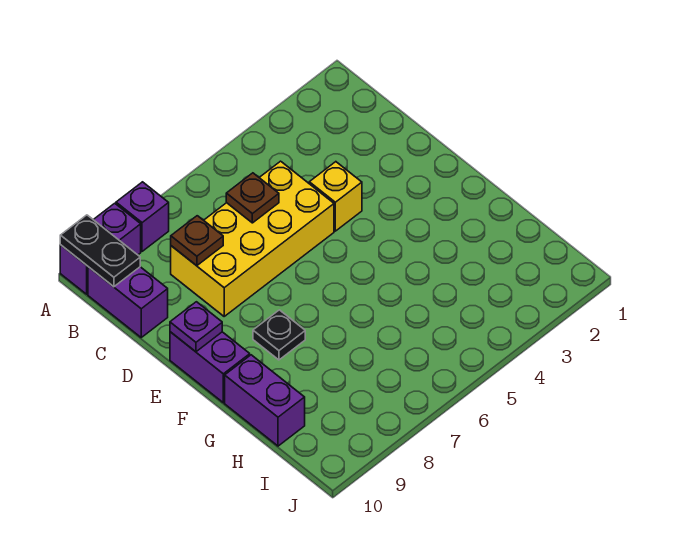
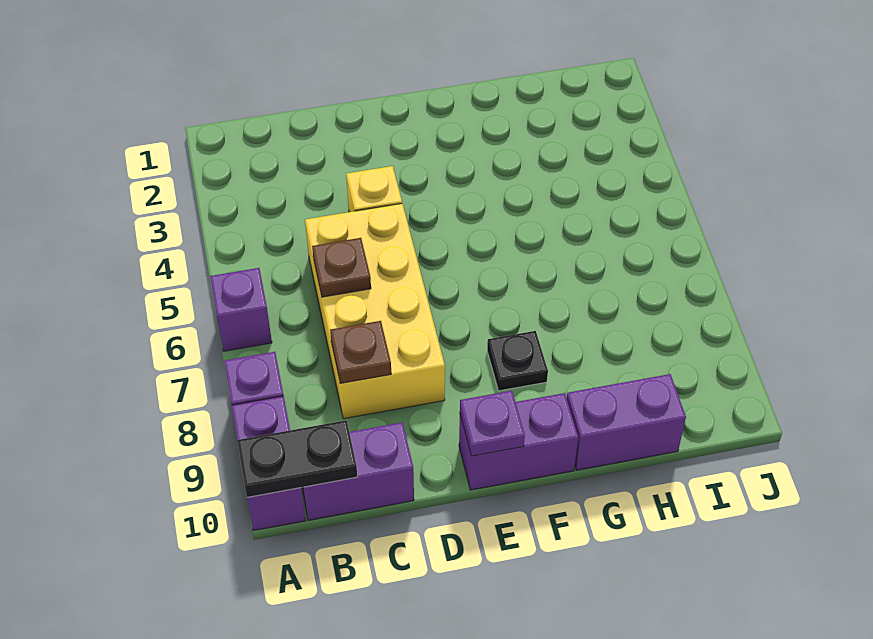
none -> purple 1x1 brick [210,268,272,351]

